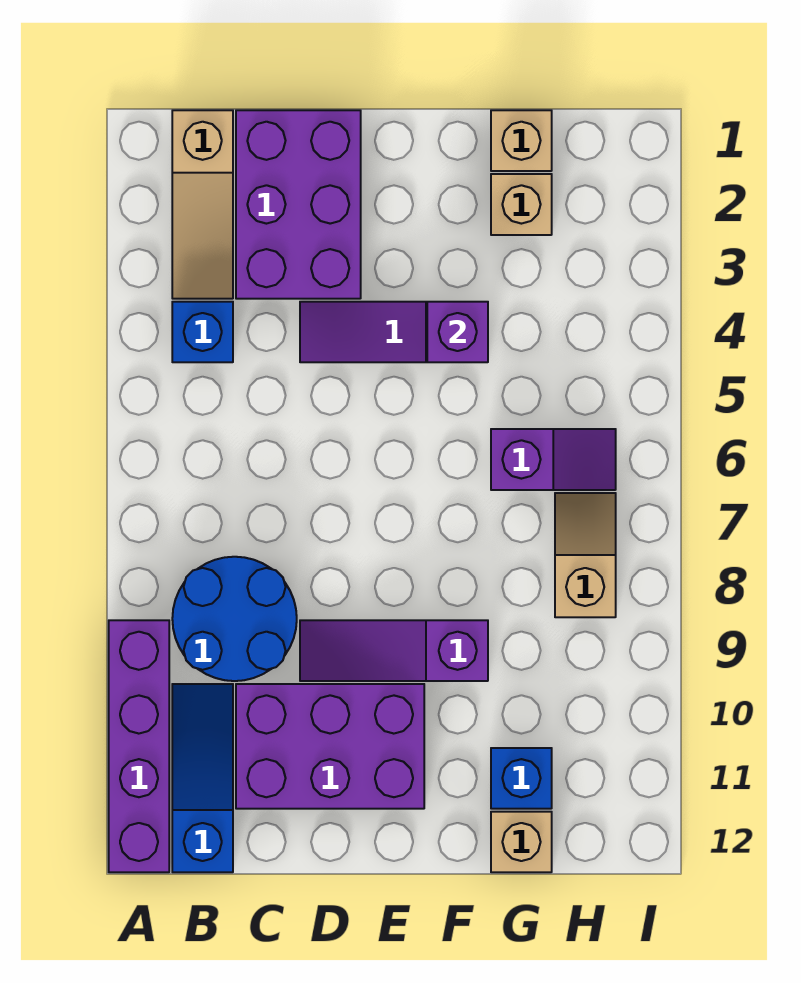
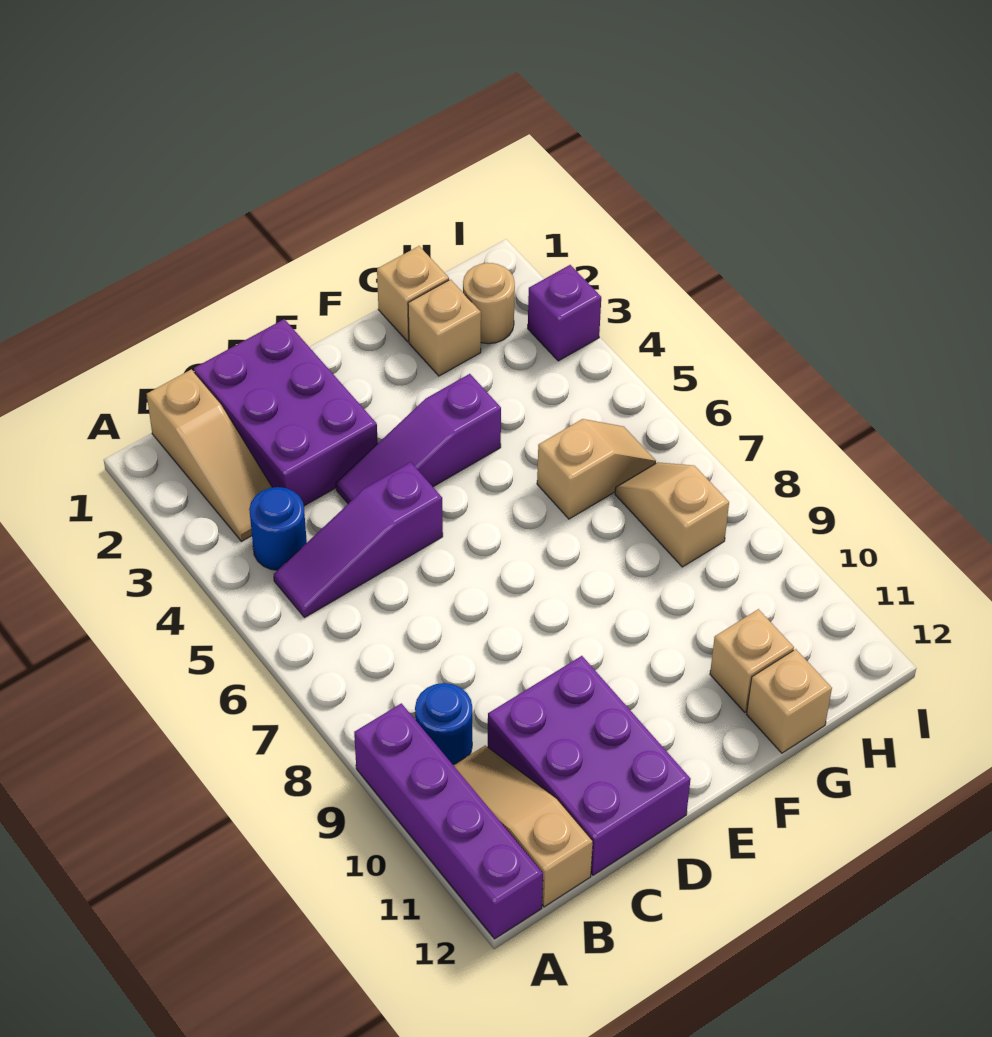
blue 1x1 brick [172,302,233,362] -> blue 1x1 round brick [249,487,307,570]
blue 2x2 round brick [172,557,297,681] -> blue 1x1 round brick [415,683,472,765]
blue 1x3 slope [172,684,233,872] -> tan 1x3 slope [453,745,593,907]
purple 2x3 brick [236,684,424,809] -> purple 2x3 brick turned to [488,656,691,875]
purple 1x3 slope [300,620,488,681] -> purple 1x3 slope moved to [274,462,443,618]
purple 1x1 brick [427,302,488,362] -> purple 1x1 brick moved to [528,265,601,361]
purple 1x2 slope [491,429,616,490] -> tan 1x2 slope [537,419,656,519]
blue 1x1 brick [491,748,552,809] -> tan 1x1 brick [710,609,794,712]
none -> tan 1x1 round brick [463,263,515,344]

